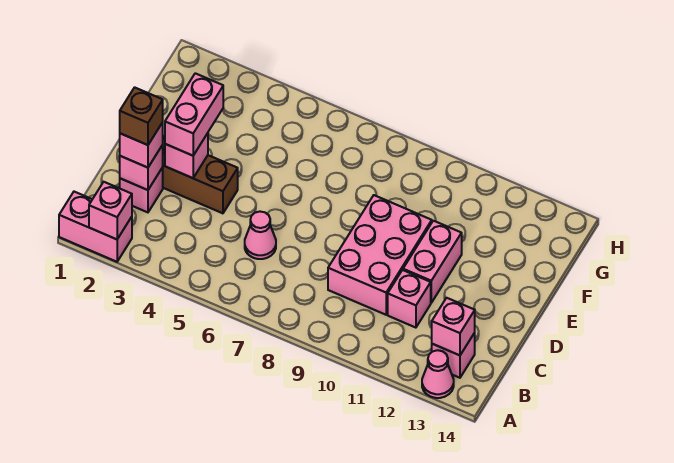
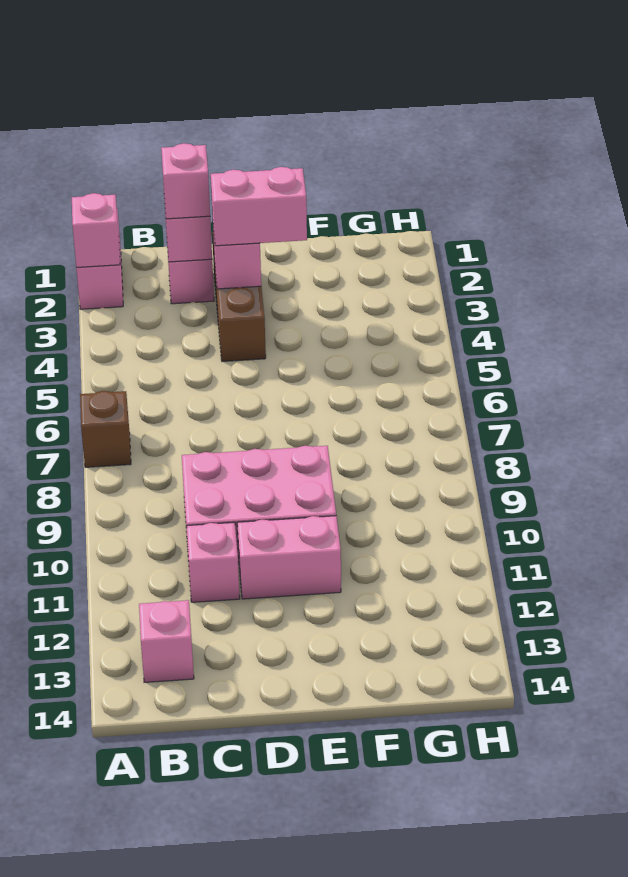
pink 1x1 cone [422,350,454,398] -> none
pink 1x1 brick [432,298,475,355] -> none
brown 1x1 brick [120,87,163,145] -> brown 1x1 brick moved to [80,391,131,467]
pink 1x1 cone [245,212,276,259] -> none

